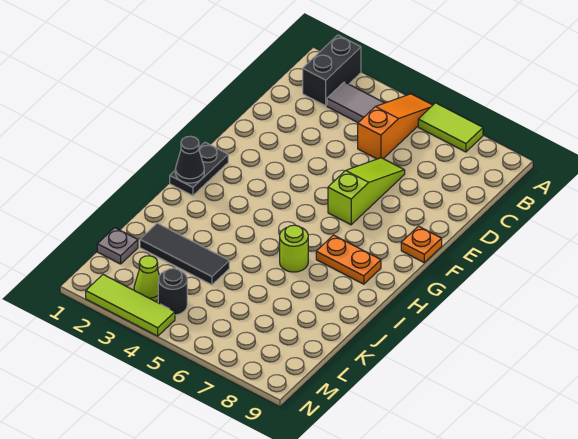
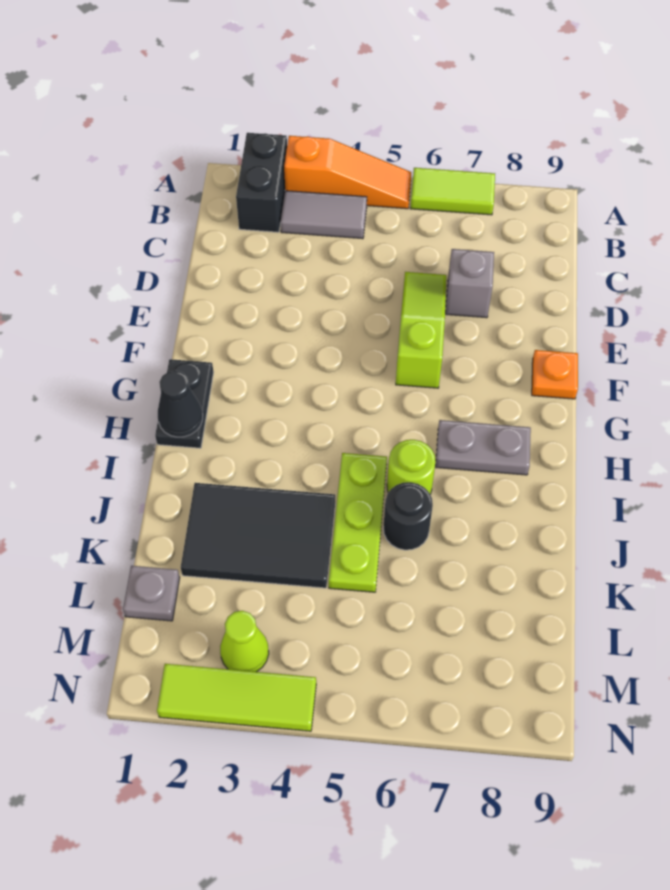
orange 1x3 slope [358,94,433,159] -> orange 1x3 slope turned to [284,136,411,209]
none -> grey 1x1 brick [446,249,494,318]
orange 1x2 plate [316,235,381,284] -> grey 1x2 plate [436,420,531,475]
none -> lime 1x3 plate [329,453,387,592]
black 1x3 tile [140,223,229,285] -> black 2x3 tile [181,483,335,588]
black 1x1 round brick [158,268,187,315] -> black 1x1 round brick moved to [383,482,433,550]

